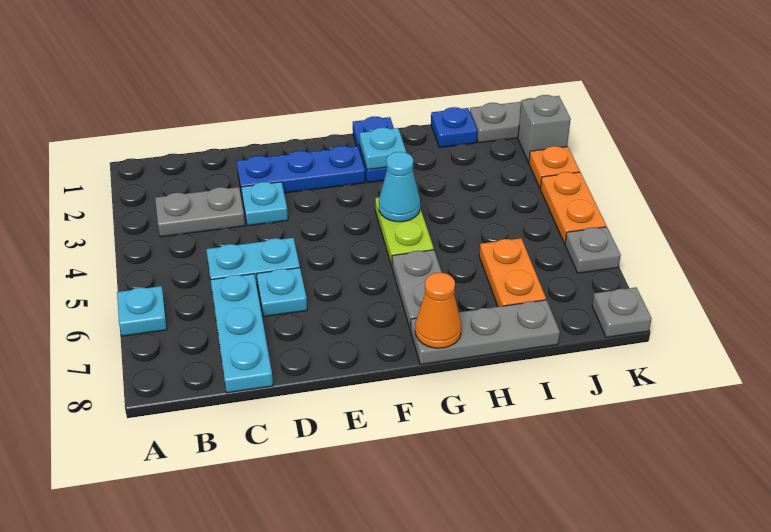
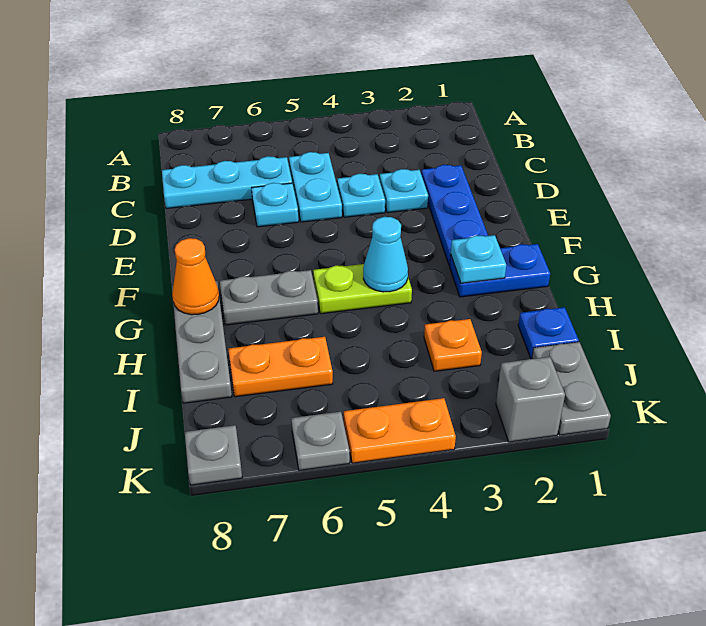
cyan 1x1 plate [117,286,167,336] -> cyan 1x1 plate moved to [337,174,385,217]
grey 1x2 plate [155,187,245,237] -> none
orange 1x1 plate [529,146,580,188] -> orange 1x1 plate moved to [424,319,482,371]

